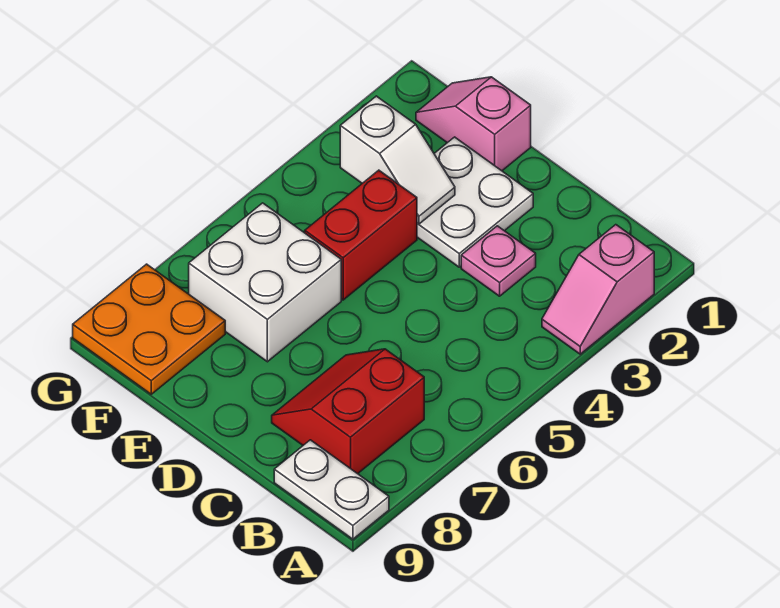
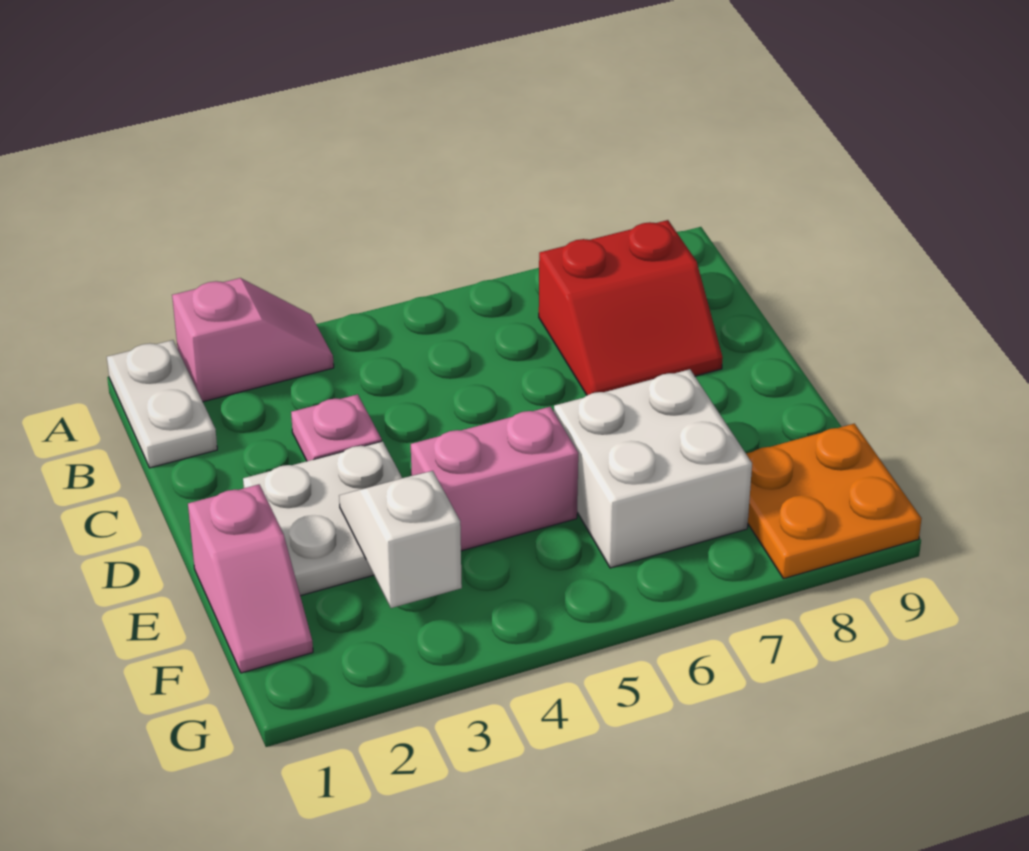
white 1x2 plate [274,440,389,539] -> white 1x2 plate moved to [107,340,217,468]
red 1x2 brick [305,170,417,300] -> pink 1x2 brick [411,407,578,551]

